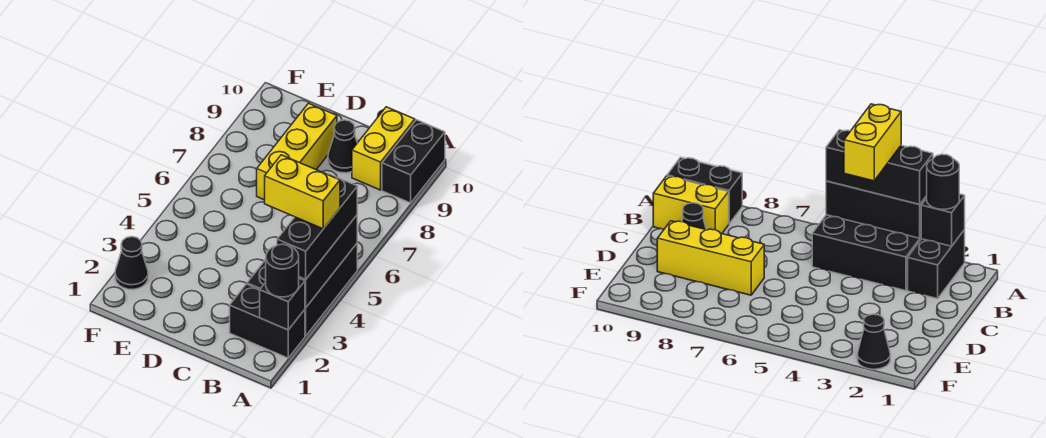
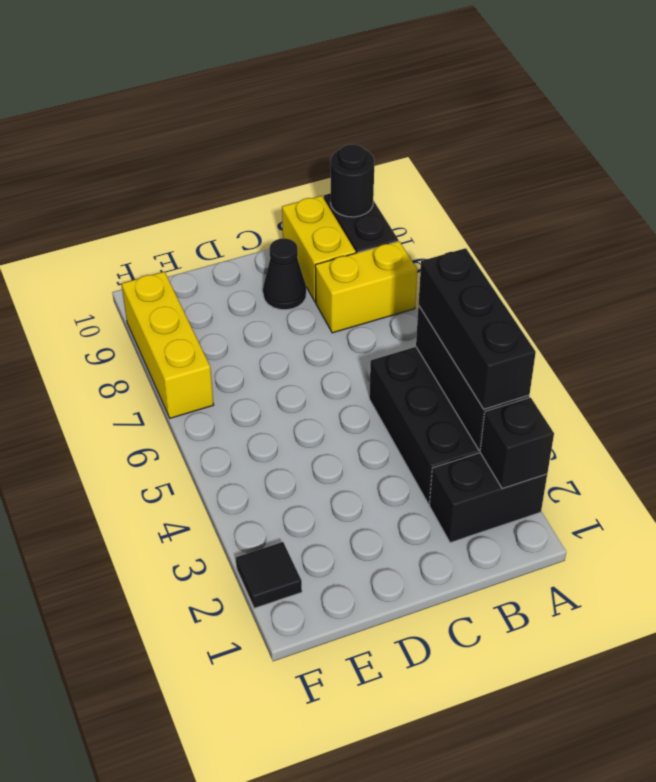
black 1x1 round brick [266,244,299,297] -> black 1x1 round brick moved to [330,144,375,217]
yellow 1x2 brick [265,155,340,229] -> yellow 1x2 brick moved to [315,241,417,333]
yellow 1x3 brick [257,103,337,200] -> yellow 1x3 brick moved to [122,272,214,418]
black 1x1 cone [115,237,148,289] -> black 1x1 tile [236,542,302,608]

